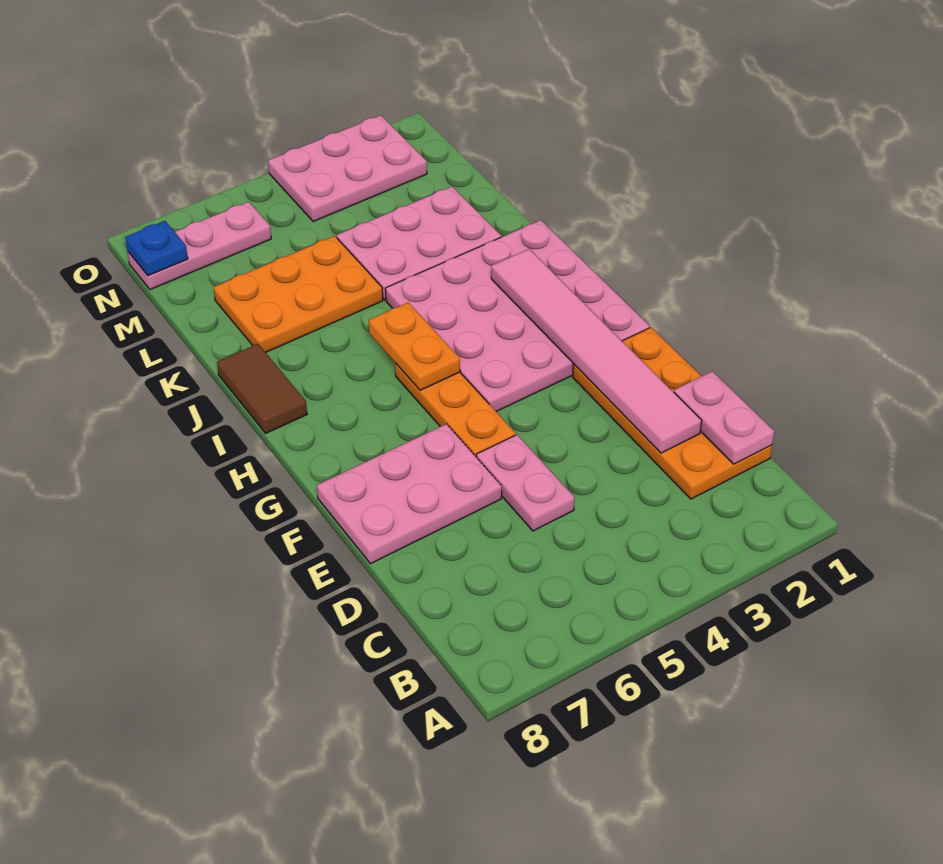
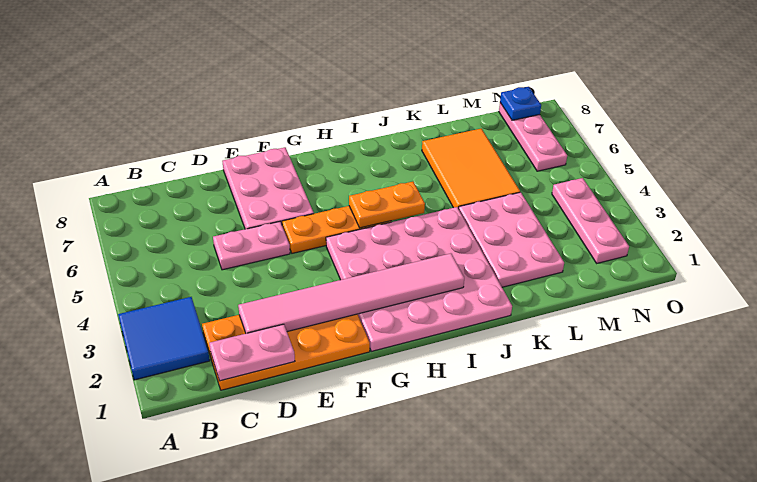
none -> blue 2x2 tile [118,297,210,380]
brown 1x2 tile [217,344,307,433] -> none
orange 2x3 plate [214,236,383,353] -> orange 2x3 tile [422,129,520,209]
pink 2x3 plate [268,115,427,222] -> pink 1x3 plate [552,178,629,263]

